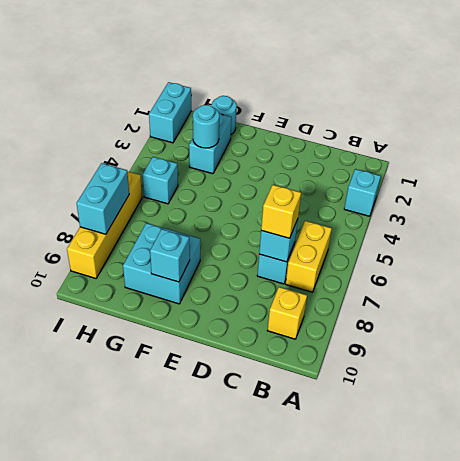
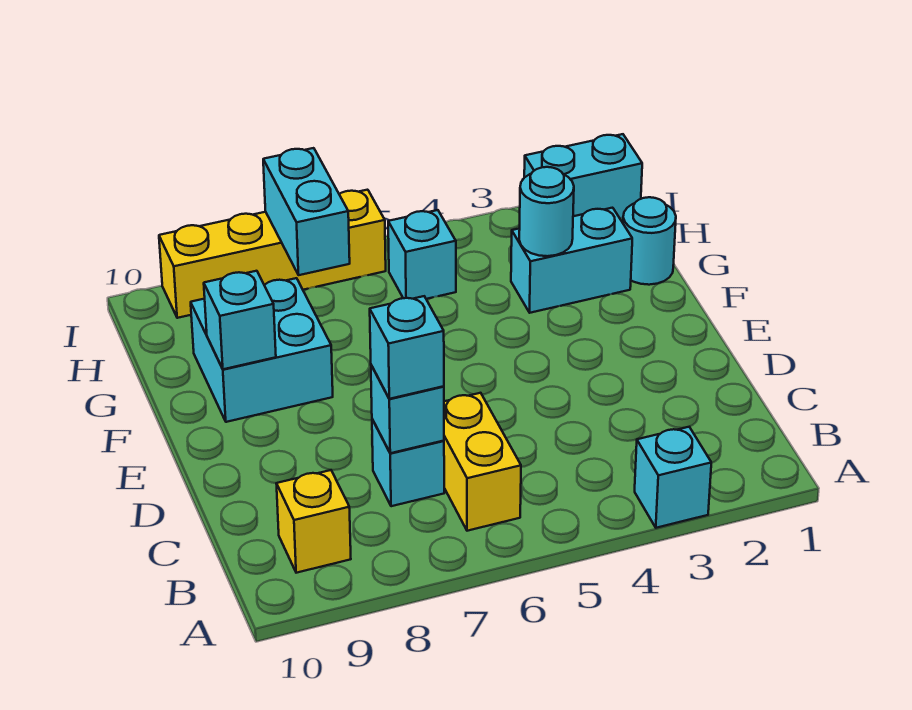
yellow 1x2 brick [286,221,332,292] -> yellow 1x2 brick turned to [444,393,521,531]
yellow 1x1 brick [261,185,301,238] -> cyan 1x1 brick [370,296,444,399]
cyan 1x2 brick [76,163,129,234] -> cyan 1x2 brick turned to [263,148,350,275]

